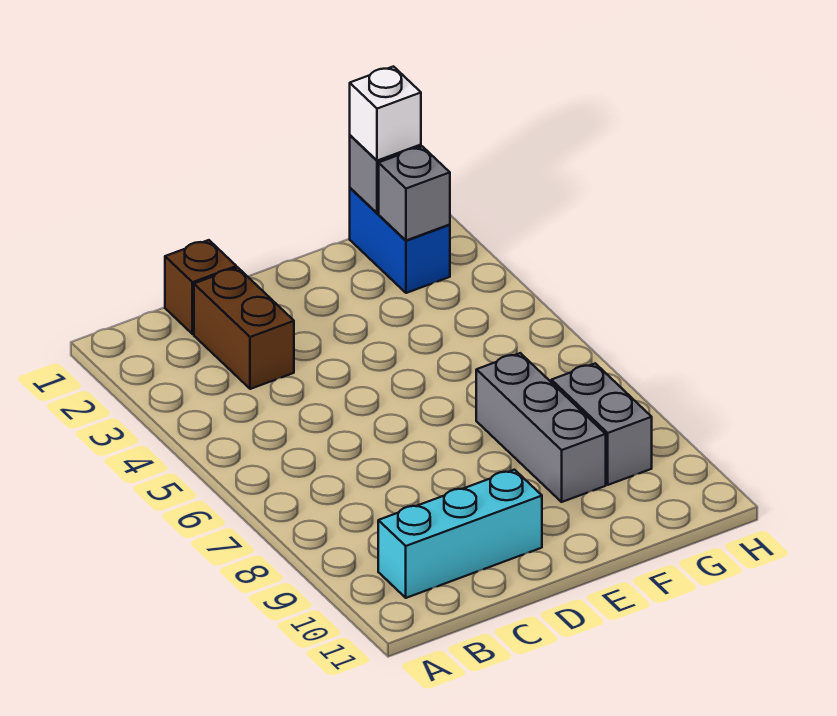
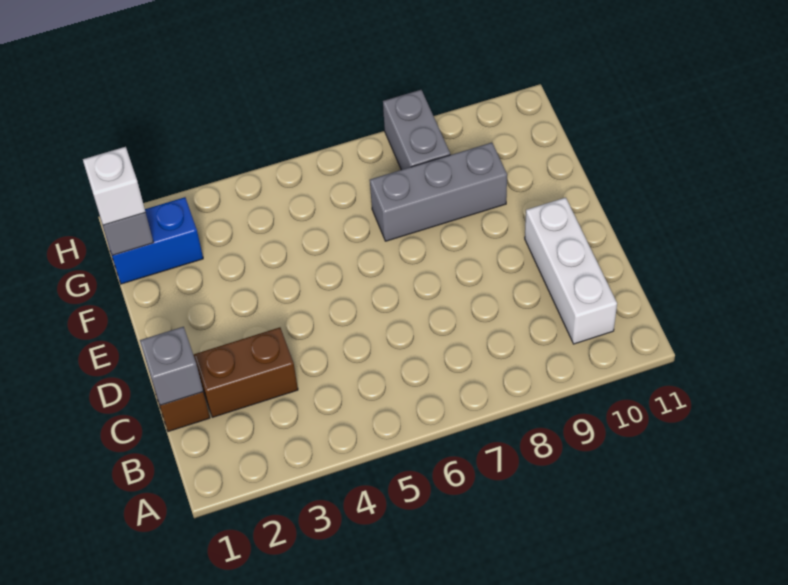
cyan 1x3 brick [378,470,542,598] -> white 1x3 brick [525,198,617,344]
grey 1x1 brick [379,146,450,240] -> grey 1x1 brick moved to [140,327,203,405]
grey 1x2 brick [551,363,652,485] -> grey 1x2 brick turned to [383,90,450,170]

